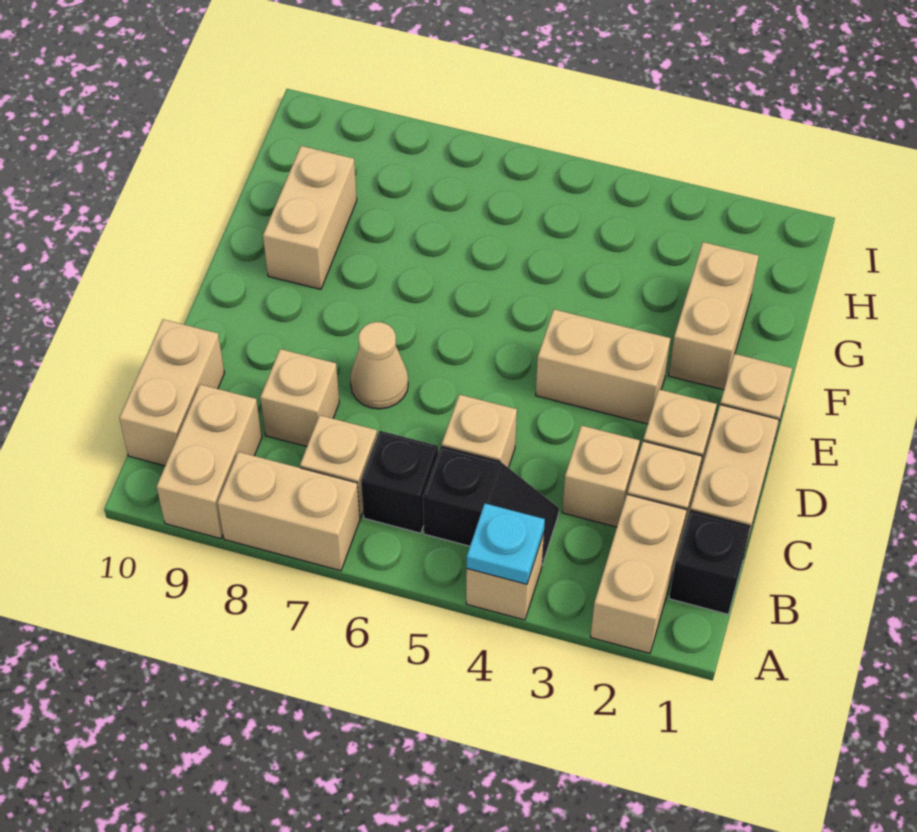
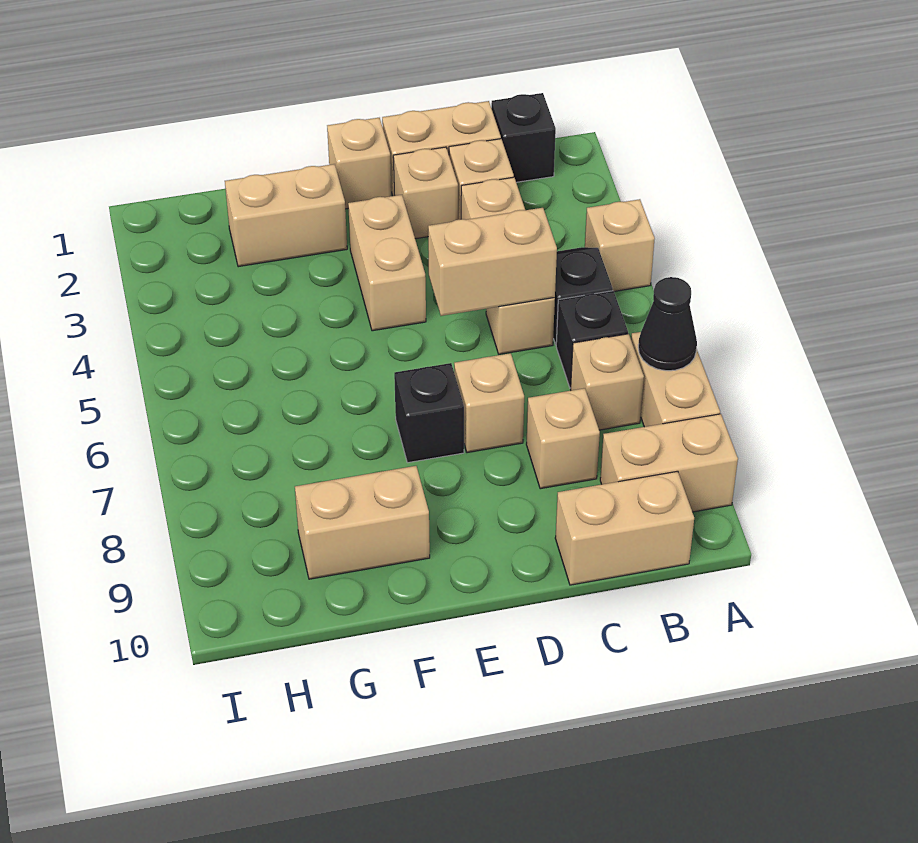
tan 1x2 brick [591,494,687,653] -> tan 1x2 brick moved to [428,208,557,316]
cyan 1x1 plate [467,504,545,584] -> none
none -> black 1x1 cone [638,277,697,371]
tan 1x1 cone [350,322,408,409] -> tan 1x1 brick [454,353,524,453]
none -> black 1x1 brick [394,363,464,463]

